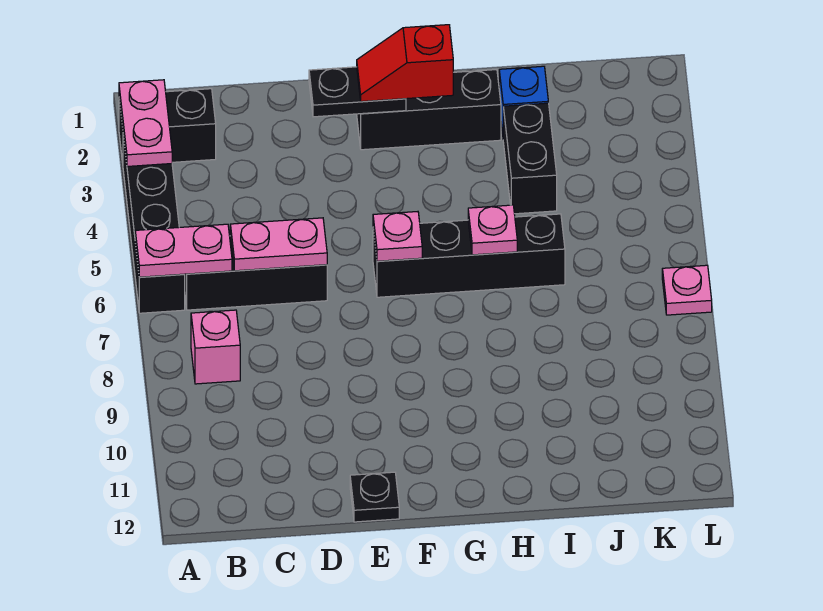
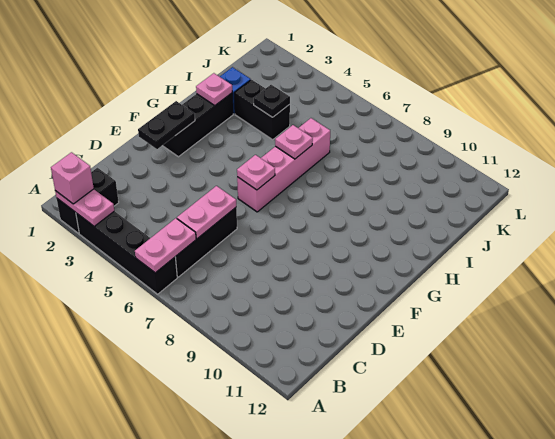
pink 1x1 brick [191,310,240,384] -> pink 1x1 brick moved to [51,152,94,204]
black 1x1 plate [350,472,399,522] -> black 1x1 plate moved to [254,85,290,117]
red 1x2 slope [357,25,453,102] -> none
black 1x4 brick [373,214,565,297] -> pink 1x4 brick [237,118,330,212]
pink 1x1 plate [662,265,712,315] -> pink 1x1 plate moved to [196,73,232,105]

